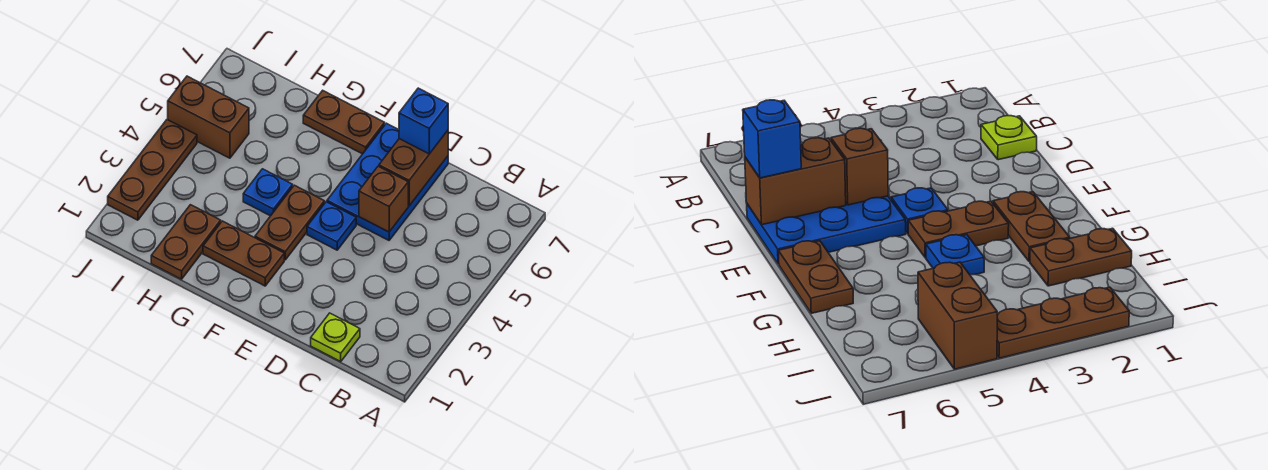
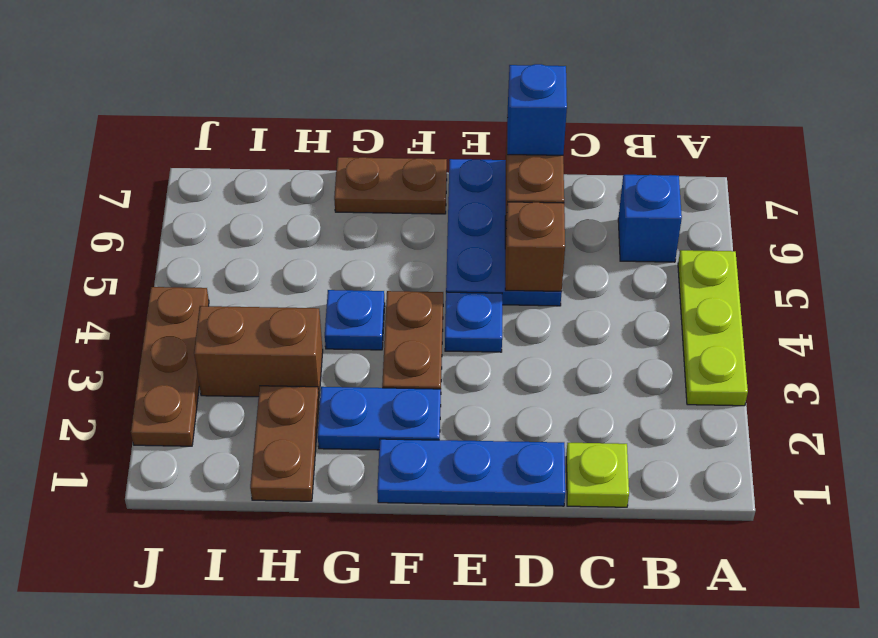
none -> lime 1x3 plate [678,250,748,406]
none -> blue 1x1 brick [618,175,682,262]
none -> blue 1x3 plate [377,439,565,506]
brown 1x2 plate [203,221,284,286] -> blue 1x2 plate [318,387,441,450]
brown 1x2 brick [168,76,249,158] -> brown 1x2 brick moved to [194,306,323,397]

